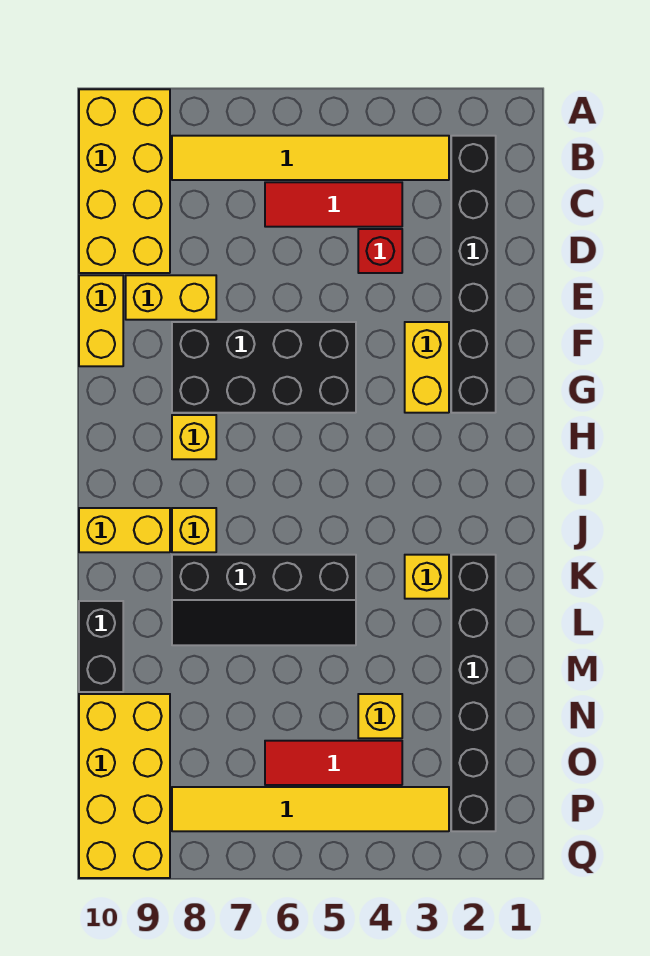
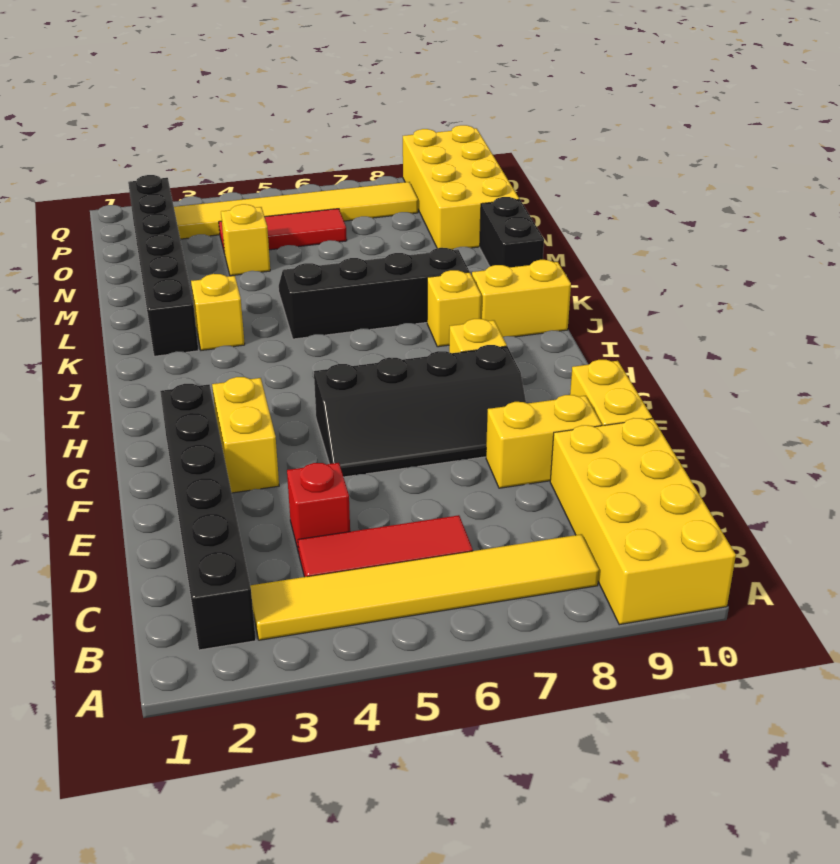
black 2x4 brick [172,322,356,413] -> black 2x4 slope [314,345,526,477]

